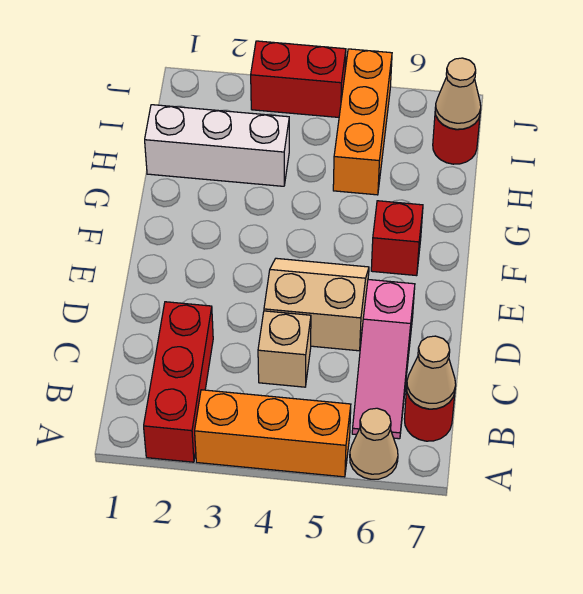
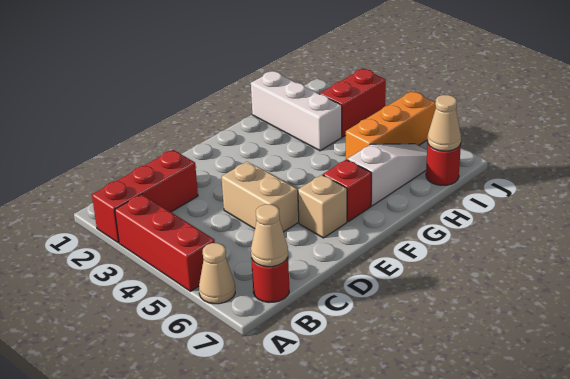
orange 1x3 brick [195,390,351,477] -> red 1x3 brick [115,194,215,291]
pink 1x3 slope [352,280,415,439] -> none
tan 1x1 brick [258,311,311,387] -> tan 1x1 brick moved to [298,175,347,238]
none -> white 1x3 slope [347,144,427,206]
red 1x2 brick [251,41,346,117] -> red 1x2 brick turned to [320,69,386,137]

